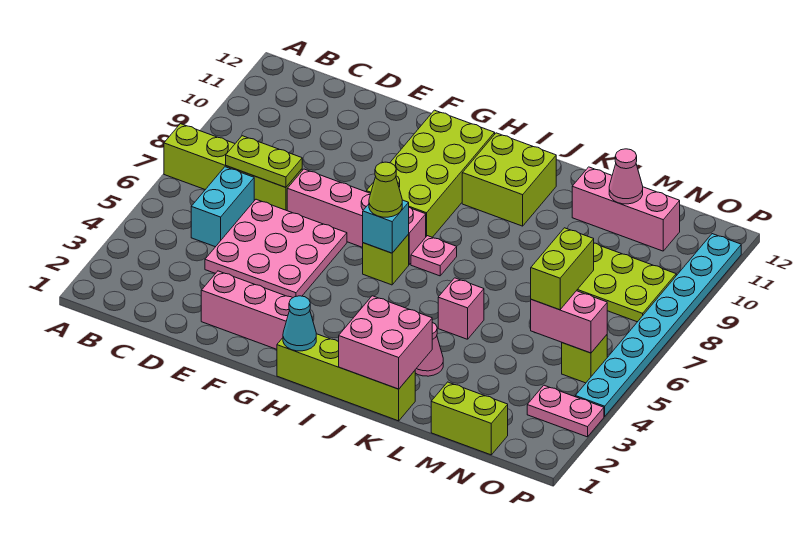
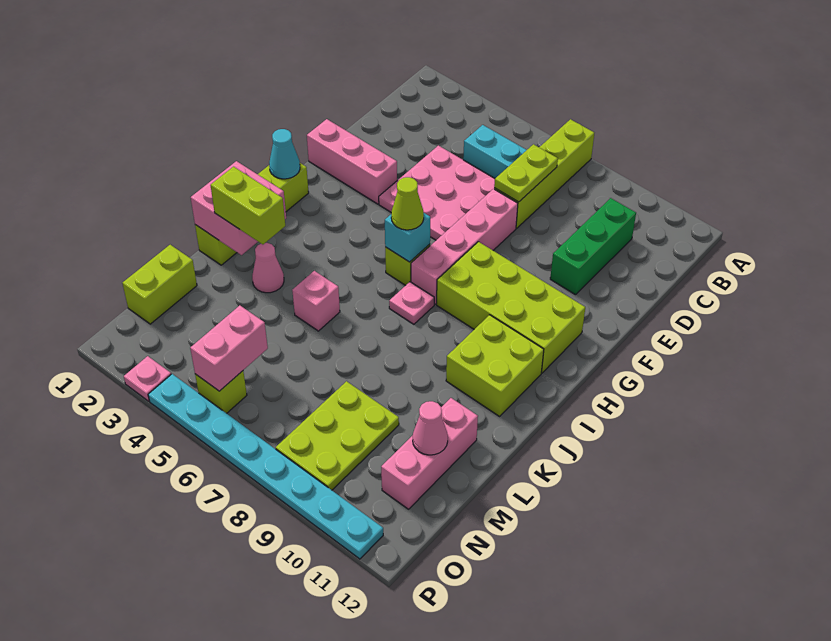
none -> green 1x3 brick [550,198,636,295]
pink 1x3 brick [201,271,292,349] -> pink 1x3 brick turned to [307,119,397,204]
lime 1x2 brick [531,228,594,310] -> lime 1x2 brick moved to [211,167,285,244]
pink 1x2 plate [527,385,604,437] -> pink 1x1 plate [124,356,171,401]

